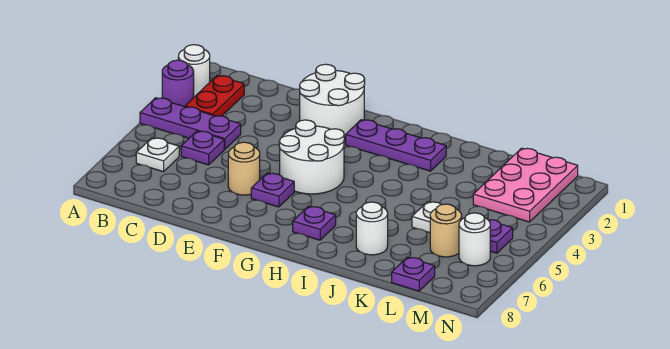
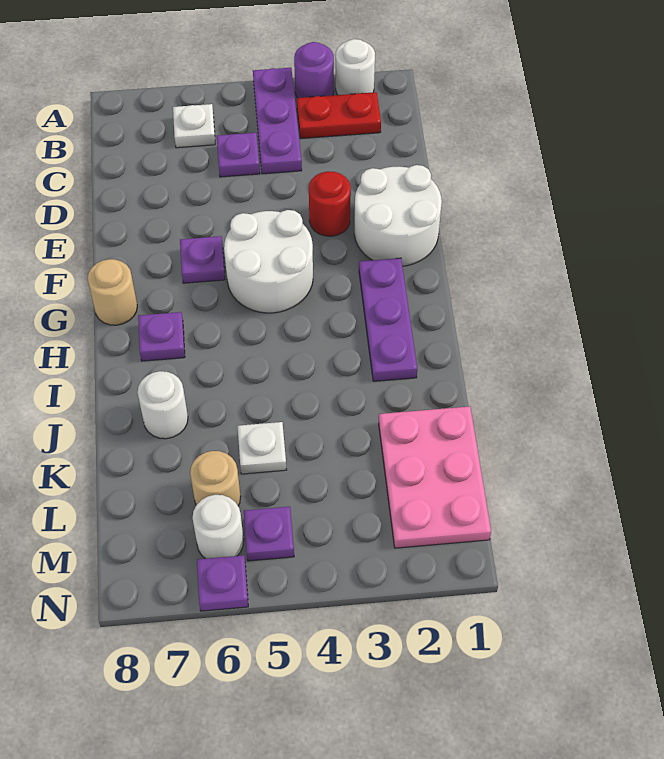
none -> red 1x1 round brick [309,171,351,236]
tan 1x1 round brick [228,142,260,195] -> tan 1x1 round brick moved to [88,259,137,325]
pink 2x3 plate [473,148,578,222] -> pink 2x3 plate turned to [379,406,491,548]
purple 1x1 plate [392,257,435,291] -> purple 1x1 plate moved to [197,555,248,611]

